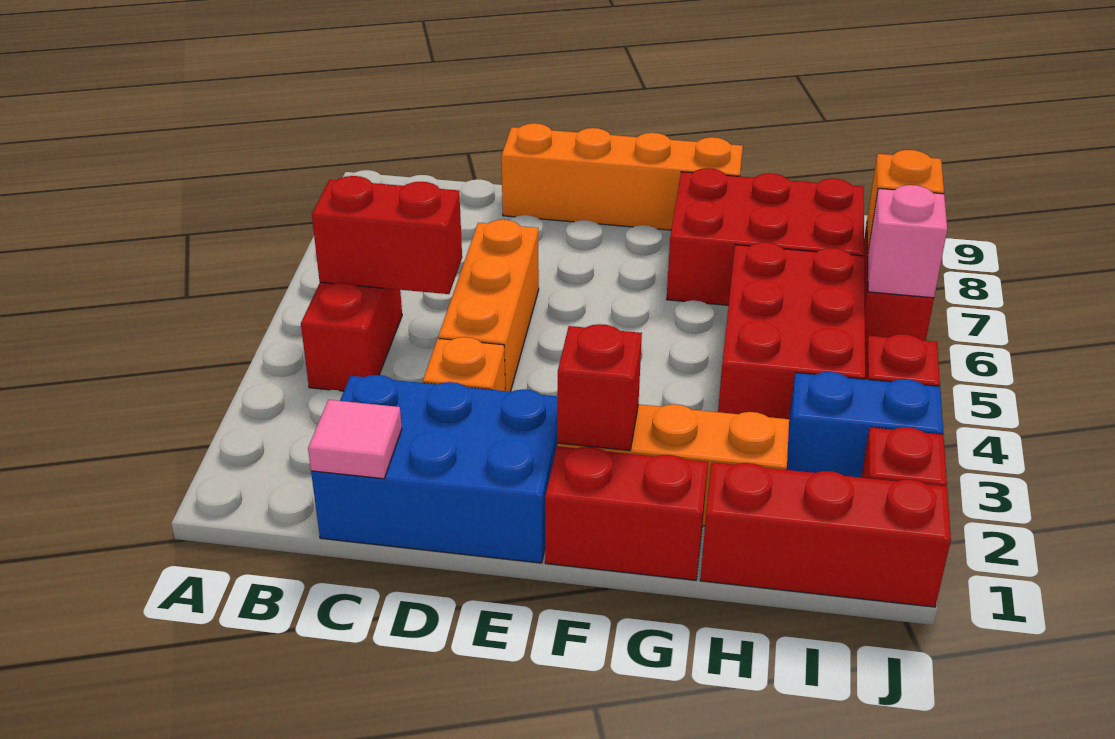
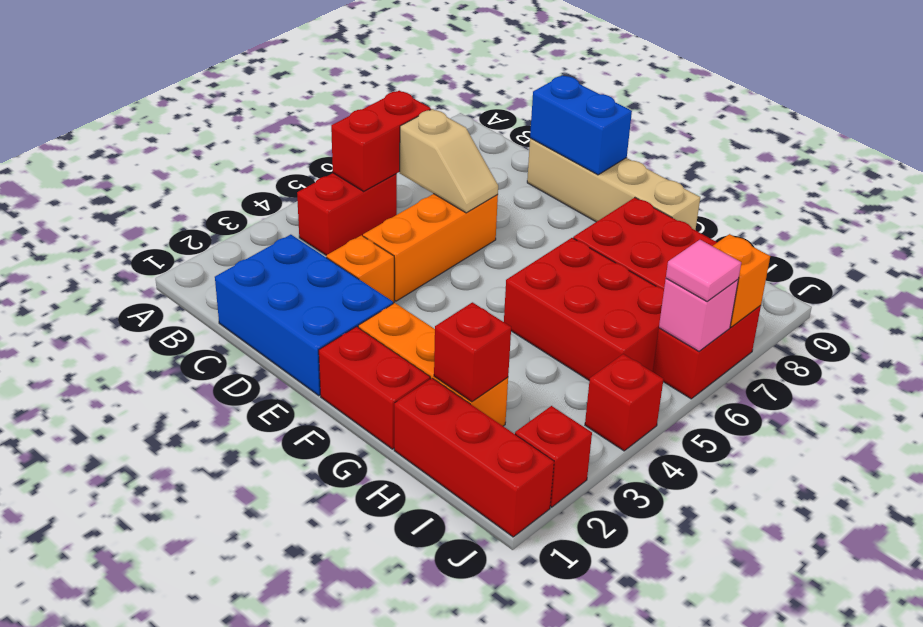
red 1x2 brick [312,176,462,294] -> red 1x2 brick turned to [331,91,431,191]
pink 1x1 tile [308,400,402,479] -> pink 1x1 tile moved to [666,240,741,301]
none -> tan 1x2 slope [400,109,498,213]
orange 1x4 brick [501,123,743,230] -> tan 1x4 brick [527,138,700,230]
red 1x1 brick [557,324,642,451] -> red 1x1 brick moved to [434,302,511,402]
red 2x3 brick [718,242,865,419] -> red 2x3 brick turned to [504,238,664,381]
blue 1x2 brick [787,372,943,478] -> blue 1x2 brick moved to [530,75,632,175]

